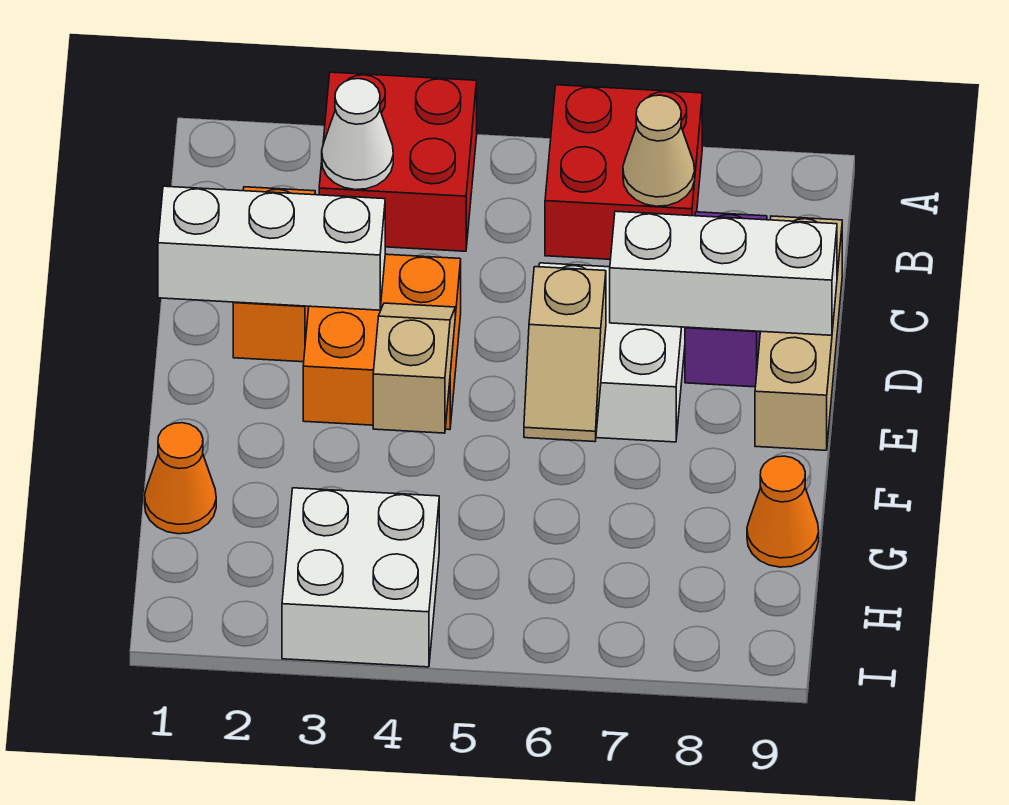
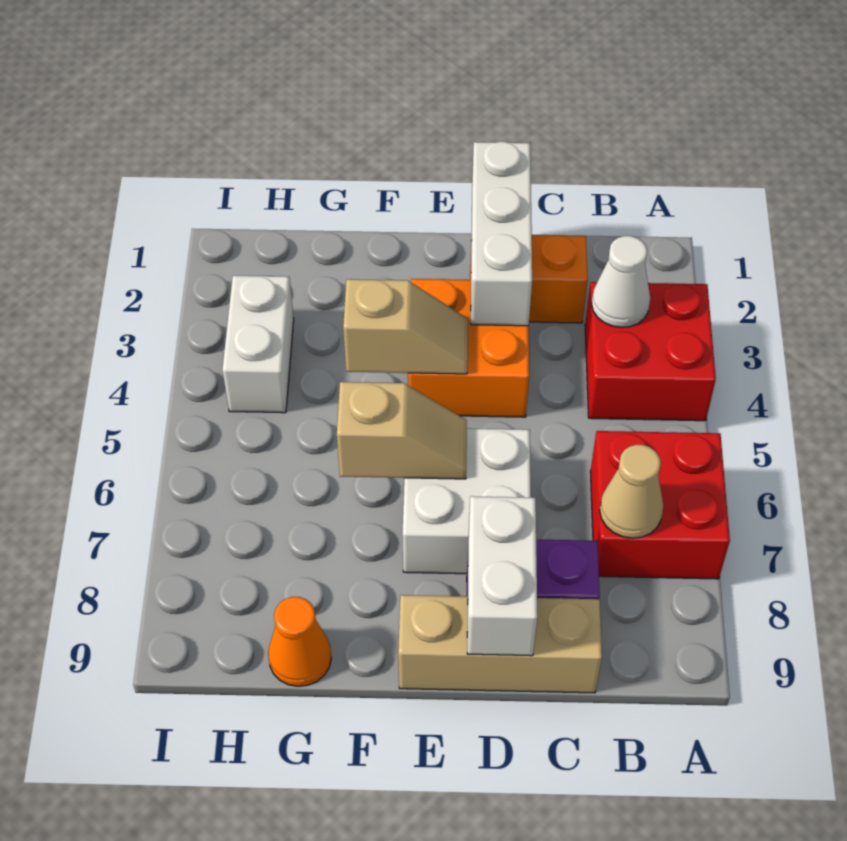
white 1x3 brick [610,211,837,335] -> white 1x2 brick [467,496,537,656]
tan 1x2 slope [524,267,606,442] -> tan 1x2 slope turned to [337,382,467,479]
orange 1x1 cone [145,423,216,534] -> none
white 2x2 brick [282,488,439,667] -> white 1x2 brick [222,276,294,413]

